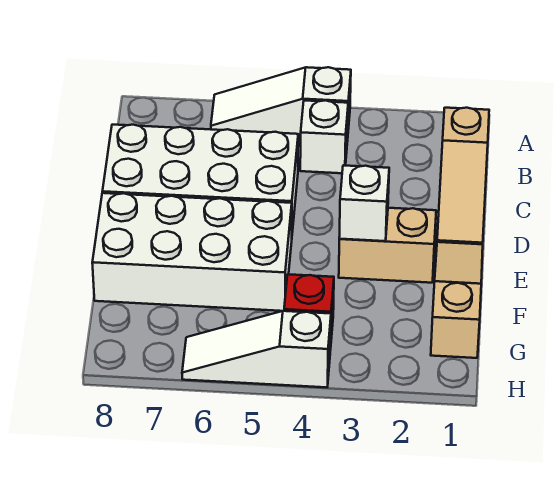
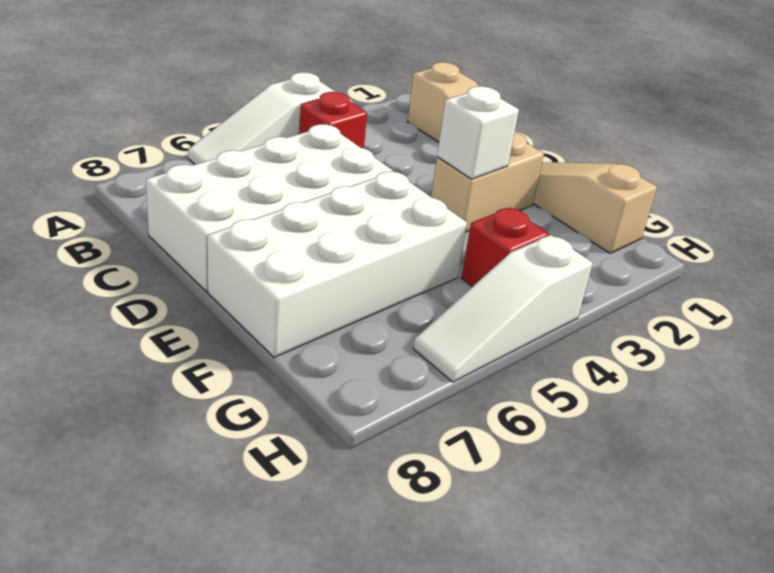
white 1x1 brick [300,100,348,173] -> red 1x1 brick [299,92,367,148]

